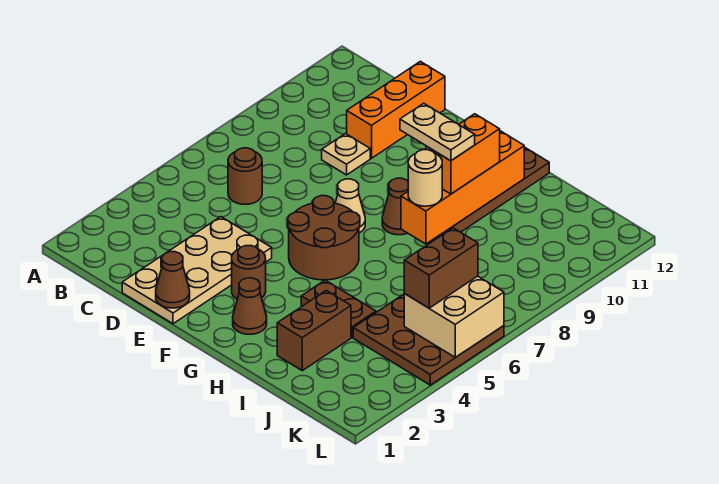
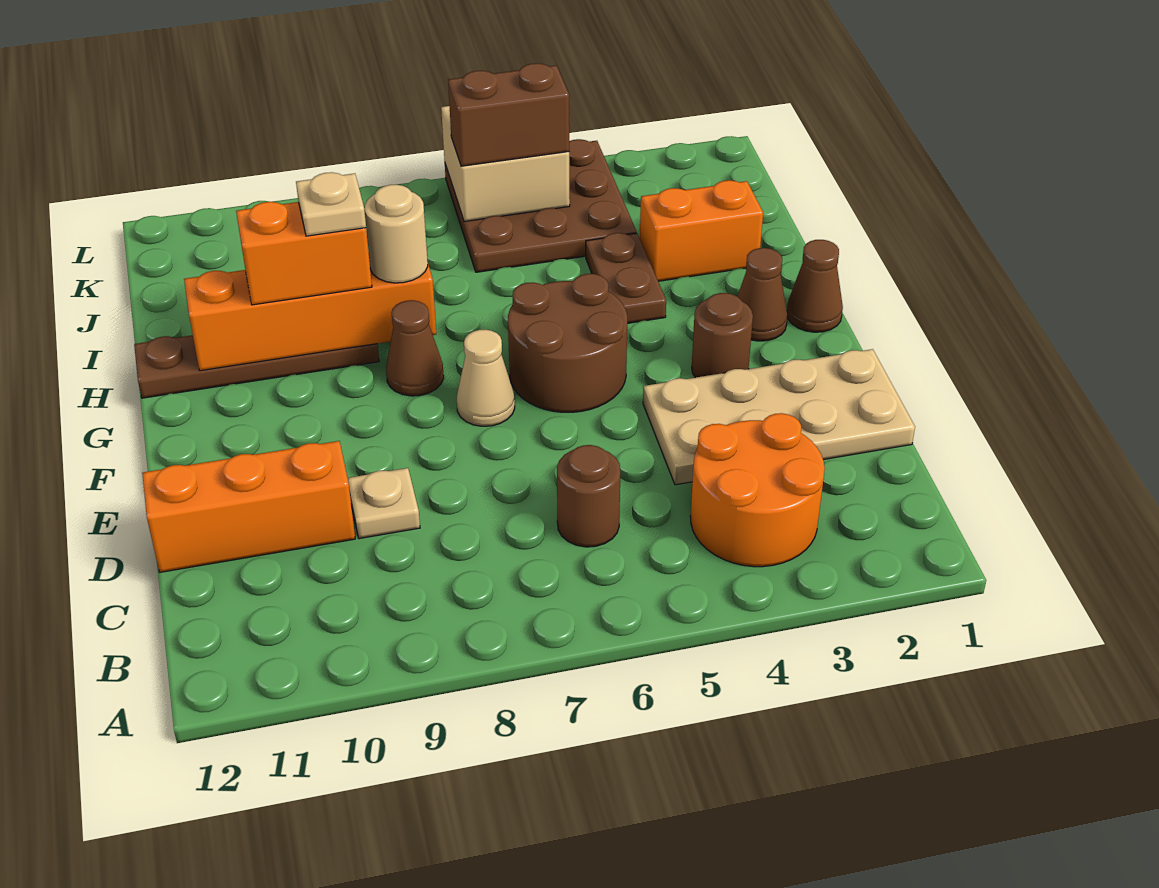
none -> orange 2x2 round brick [690,413,825,567]
brown 1x1 cone [156,252,190,308] -> brown 1x1 cone moved to [787,240,843,332]
tan 1x2 plate [400,103,475,161] -> tan 1x1 plate [296,172,366,236]
brown 1x2 brick [277,290,351,371] -> orange 1x2 brick [640,180,763,281]

